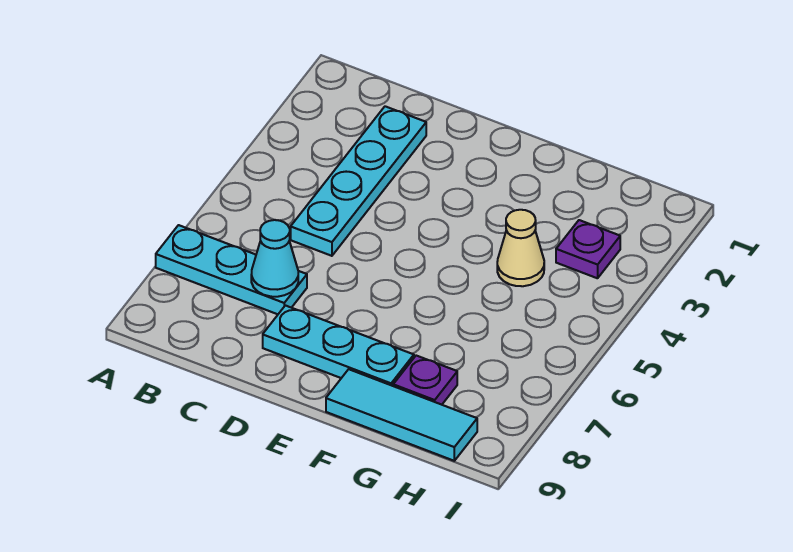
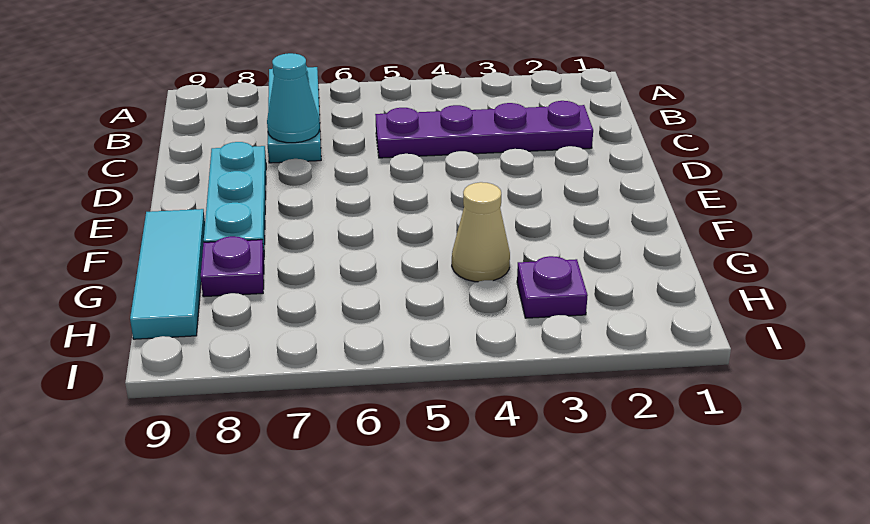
cyan 1x4 plate [291,106,426,256] -> purple 1x4 plate [375,101,593,158]

